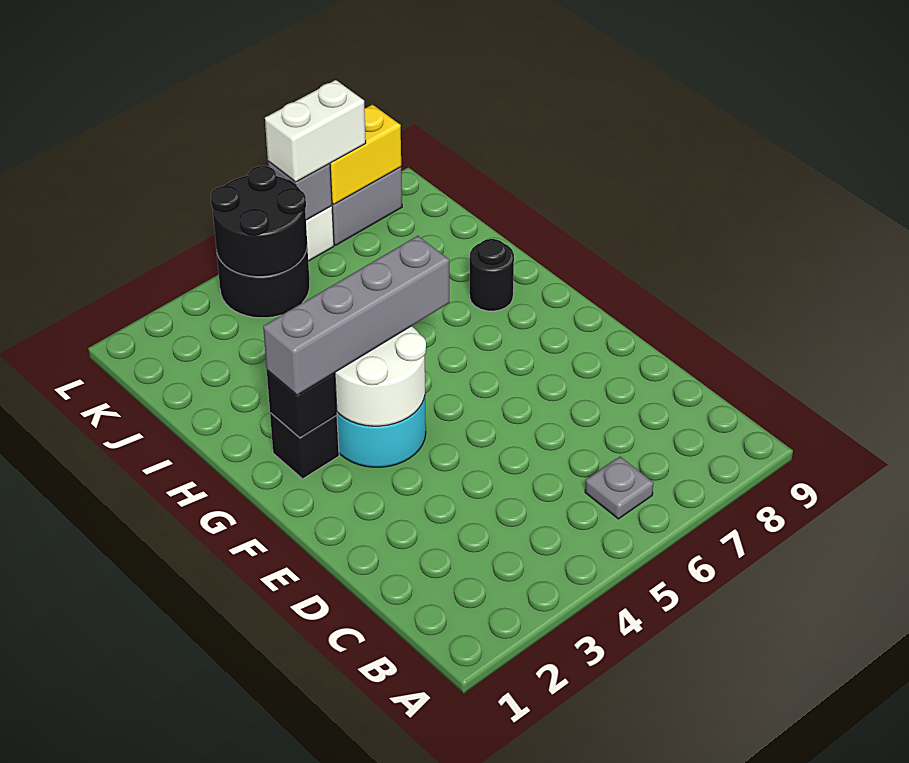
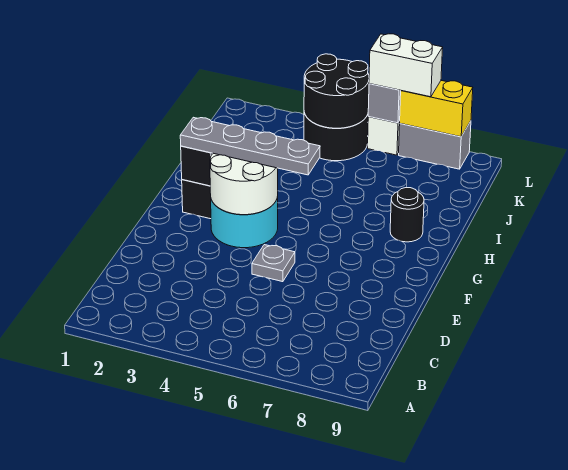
grey 1x1 plate [585,457,653,519] -> grey 1x1 plate moved to [252,245,295,282]
grey 1x4 brick [263,236,449,395] -> grey 1x4 plate [180,117,320,175]

